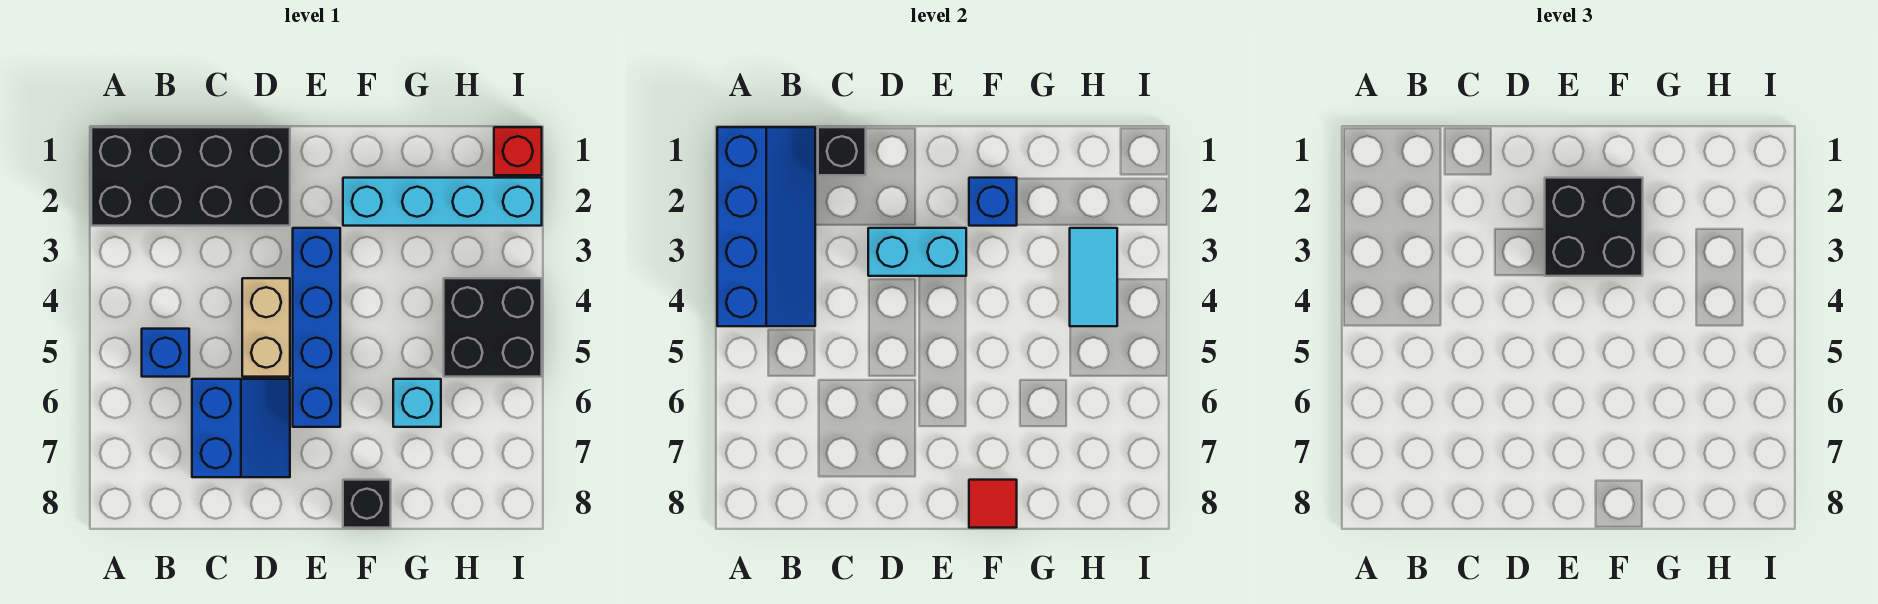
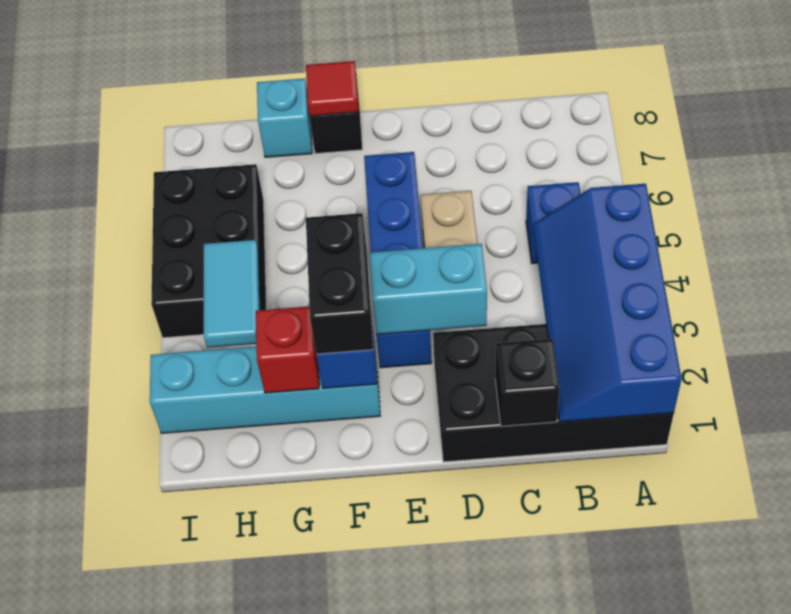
blue 2x2 slope [192,379,290,477] -> none
black 2x2 brick [1545,178,1643,276] -> black 1x2 brick [306,213,373,354]
cyan 1x1 brick [393,379,441,427] -> cyan 1x1 brick moved to [257,78,312,157]
black 2x2 brick [444,278,542,377] -> black 2x3 brick [151,164,266,338]
red 1x1 brick [494,127,542,175] -> red 1x1 brick moved to [256,306,319,393]

